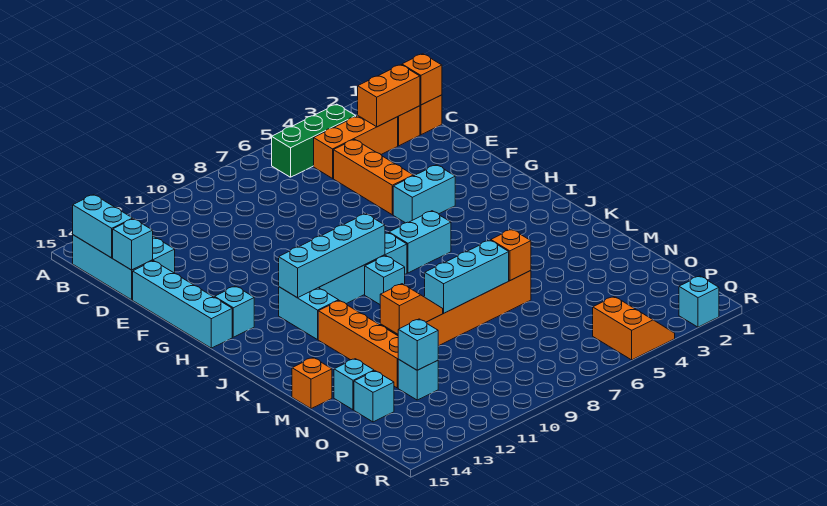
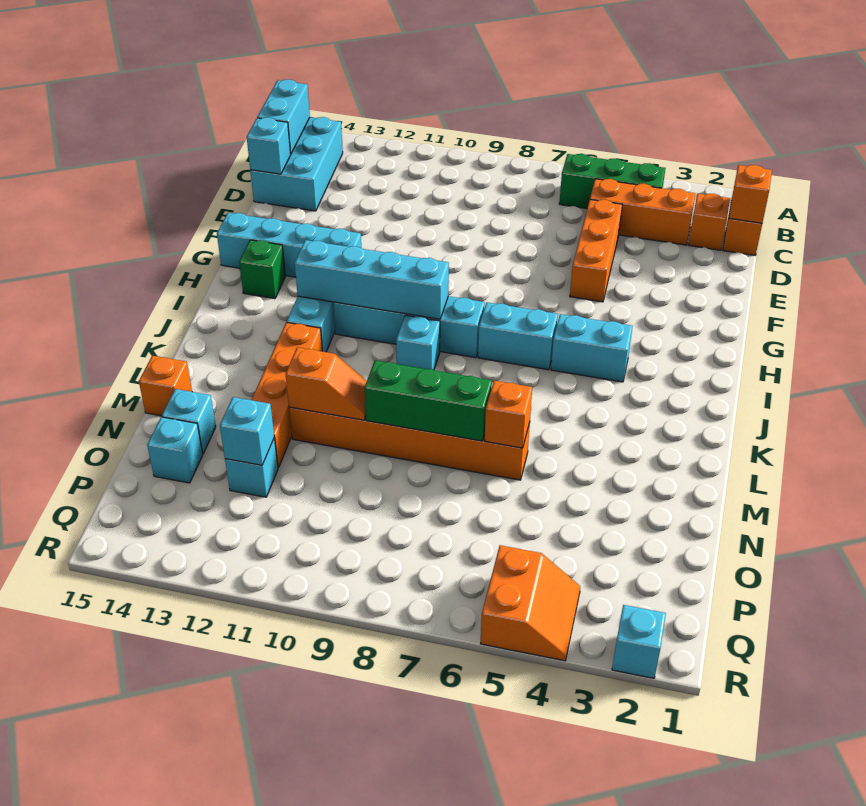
orange 1x2 brick [358,65,420,127] -> none
cyan 1x4 brick [133,261,232,348] -> cyan 1x4 brick turned to [217,213,361,277]
cyan 1x2 brick [393,165,455,223] -> cyan 1x2 brick moved to [551,314,633,382]
cyan 1x1 brick [214,286,254,337] -> green 1x1 brick [239,240,285,299]
cyan 1x3 brick [425,240,509,313] -> green 1x3 brick [365,360,492,441]

